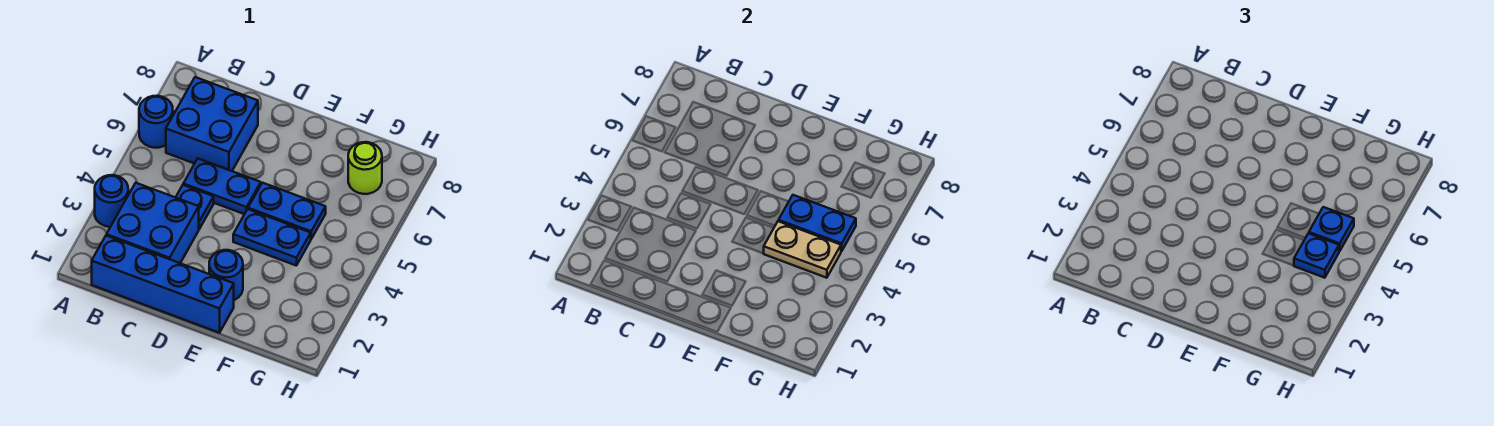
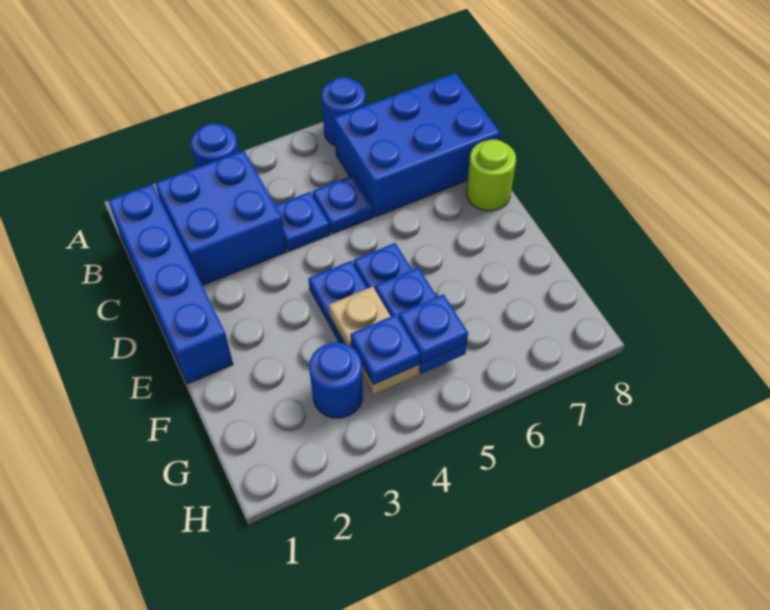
blue 2x2 brick [166,77,258,171] -> blue 2x3 brick [334,73,500,217]
blue 1x2 plate [183,159,261,214] -> blue 1x1 plate [313,175,373,234]
blue 1x1 round brick [209,250,243,300] -> blue 1x1 round brick moved to [309,343,363,418]
lime 1x1 round brick [348,142,382,194] -> lime 1x1 round brick moved to [466,139,516,211]

